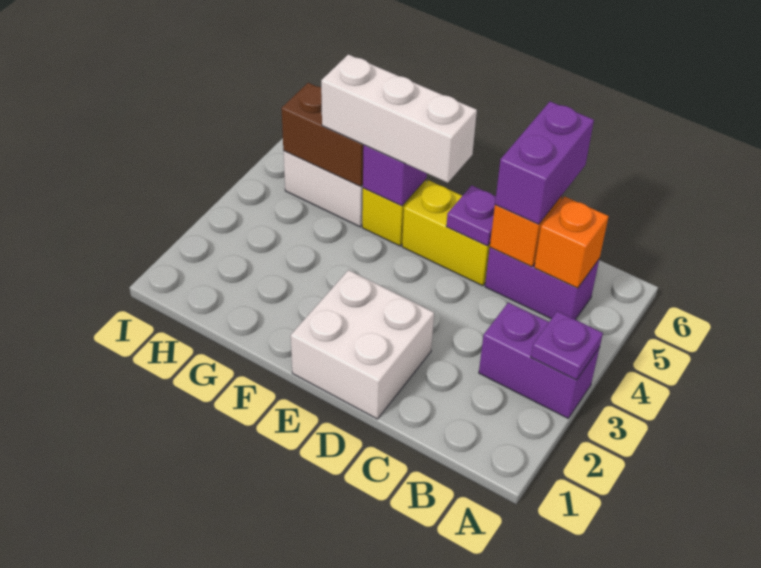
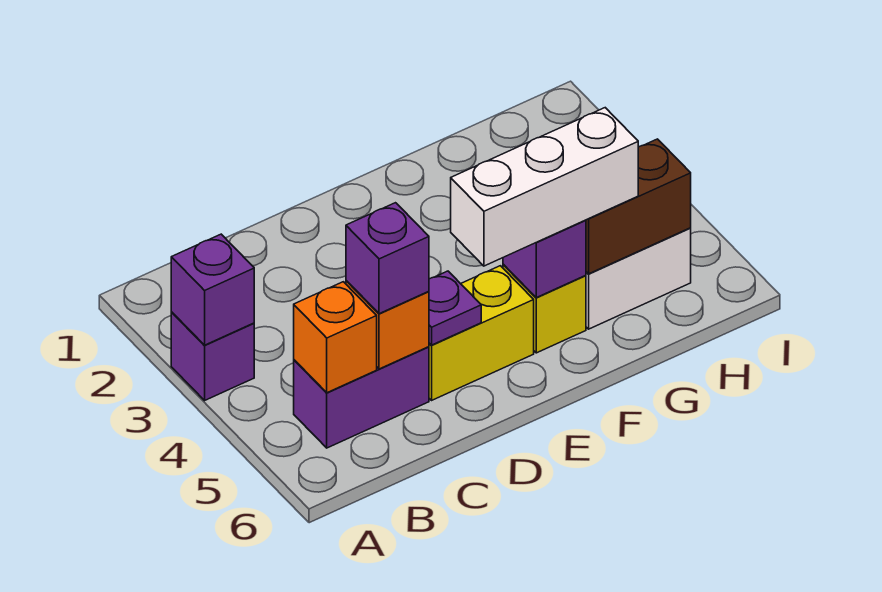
purple 1x2 brick [479,302,600,418] -> purple 1x1 brick [171,312,254,400]
purple 1x1 plate [531,311,603,380] -> purple 1x1 brick [171,234,254,345]
purple 1x2 brick [495,101,594,224] -> purple 1x1 brick [346,203,429,314]
white 2x2 brick [291,270,434,419] -> none

